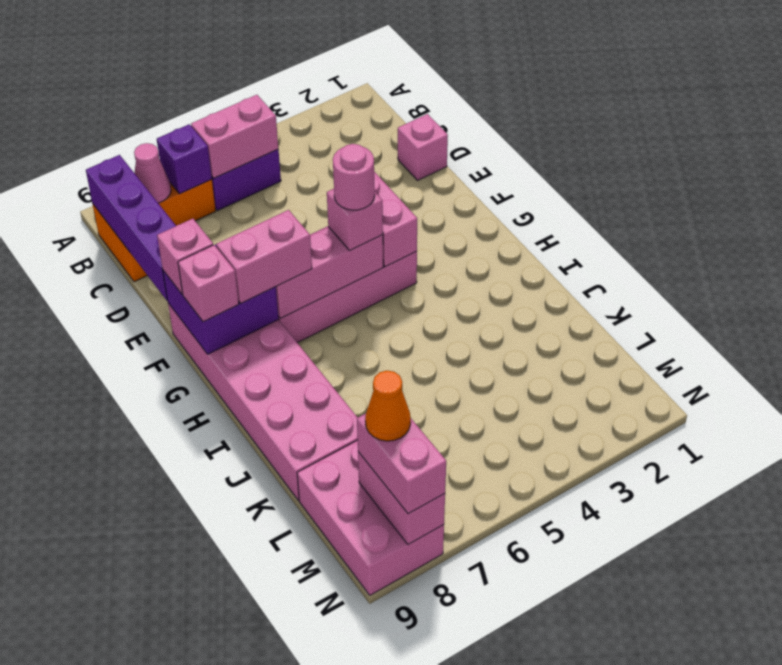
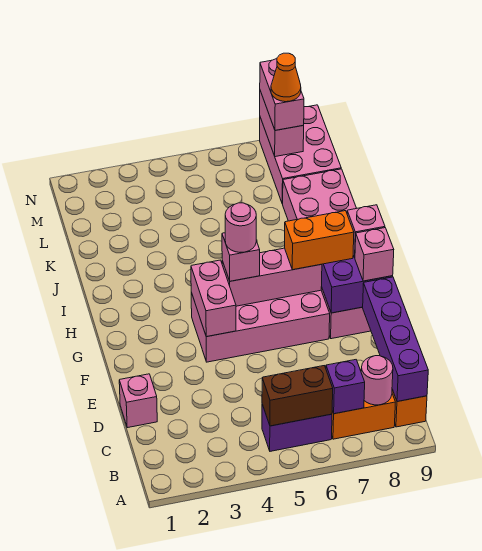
pink 1x2 brick [191,95,278,178] -> brown 1x2 brick [262,366,333,426]
pink 1x1 cone [134,143,171,203] -> pink 1x1 round brick [361,356,393,405]
pink 1x2 brick [216,210,312,303] -> orange 1x2 brick [285,211,354,270]

